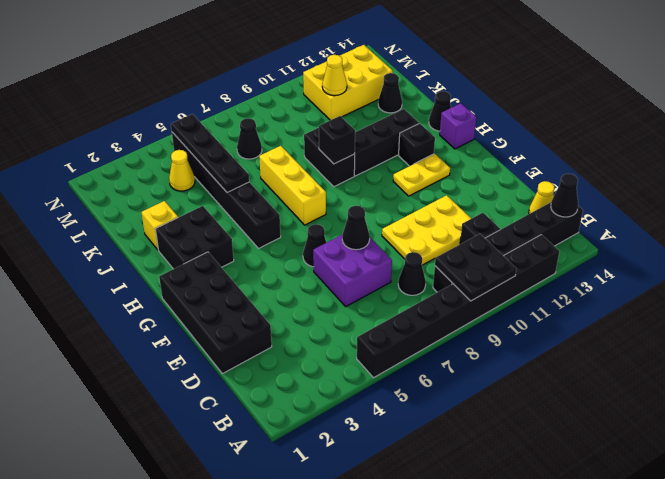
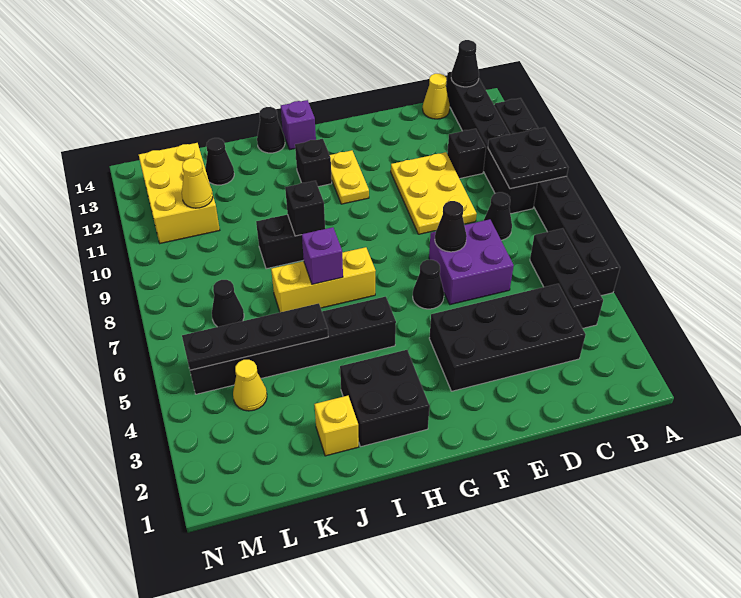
black 2x4 brick [159,252,272,374] -> black 2x4 brick moved to [429,284,586,391]
none -> purple 1x1 brick [302,227,343,284]
black 1x3 brick [354,109,419,176] -> black 1x3 brick moved to [530,228,603,328]

